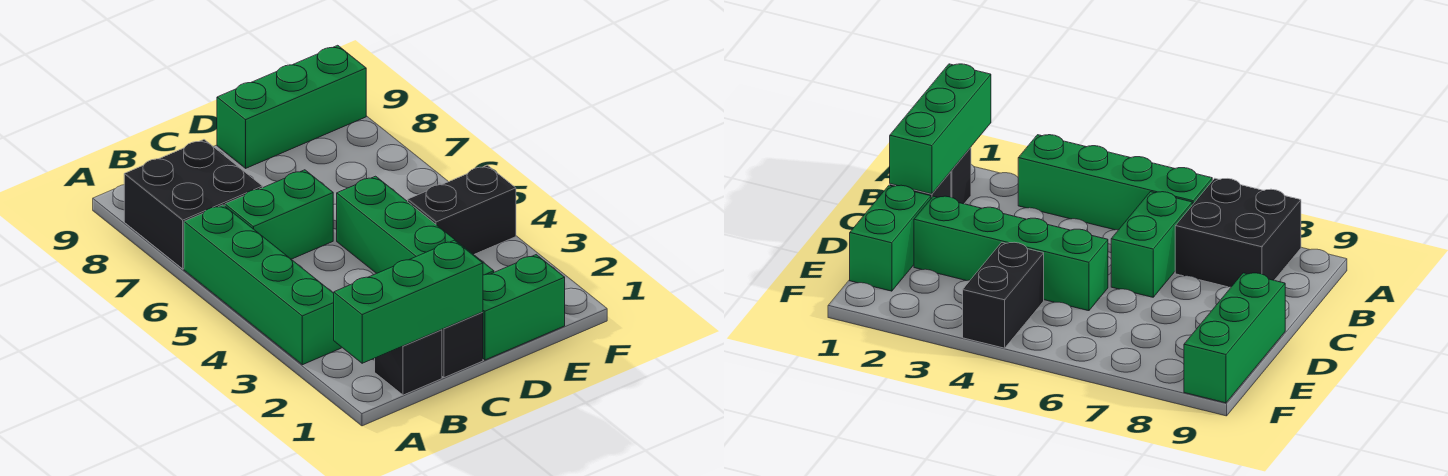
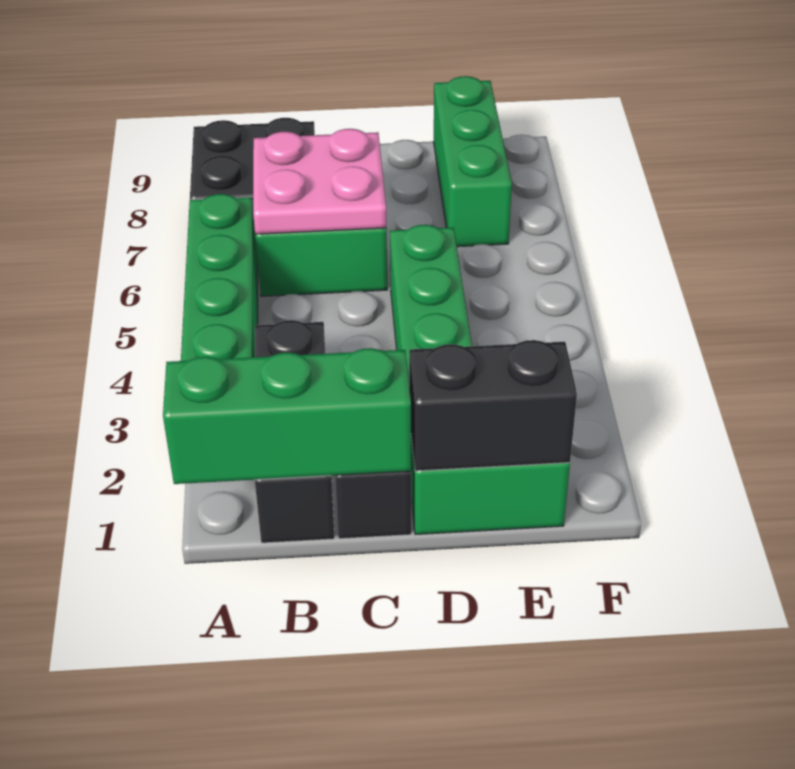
black 1x1 brick [375,330,442,395] -> black 1x3 brick [255,320,335,543]
none -> pink 2x2 plate [253,129,386,234]
green 1x3 brick [217,45,366,168] -> green 1x3 brick turned to [434,76,512,247]
black 1x2 brick [408,165,516,254] -> black 1x2 brick moved to [409,340,577,471]

